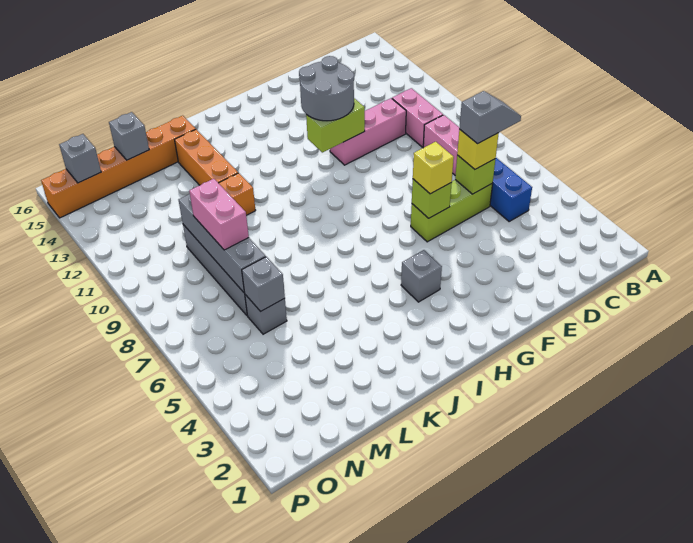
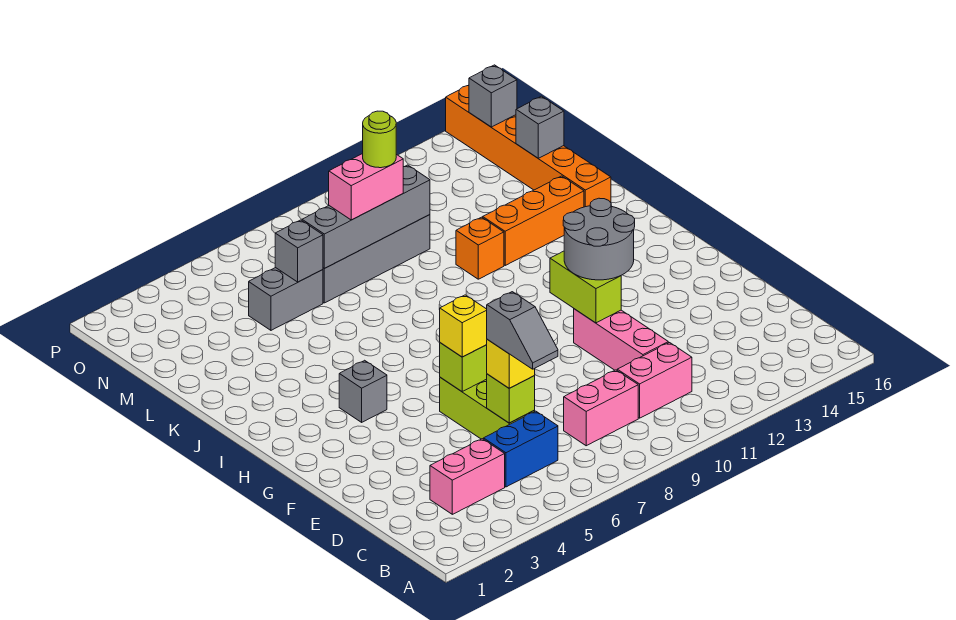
none -> pink 1x2 brick [430,439,505,514]
grey 1x1 brick [245,295,287,334] -> grey 1x2 brick [249,268,323,330]
none -> lime 1x1 round brick [363,111,396,168]

